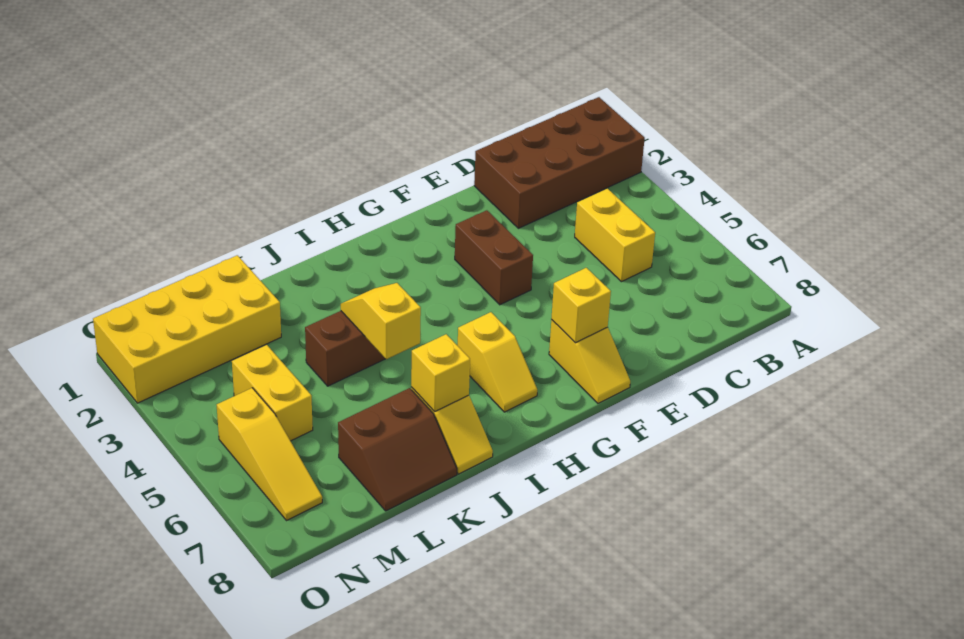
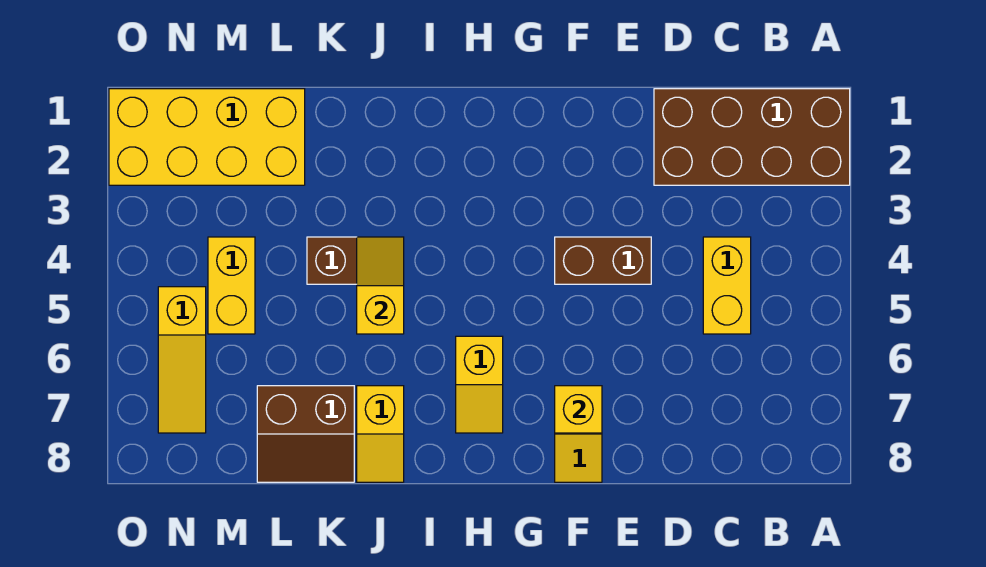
brown 1x2 brick [455,210,533,305] -> brown 1x2 brick turned to [555,237,651,284]
yellow 1x1 brick [411,334,470,412] -> none

